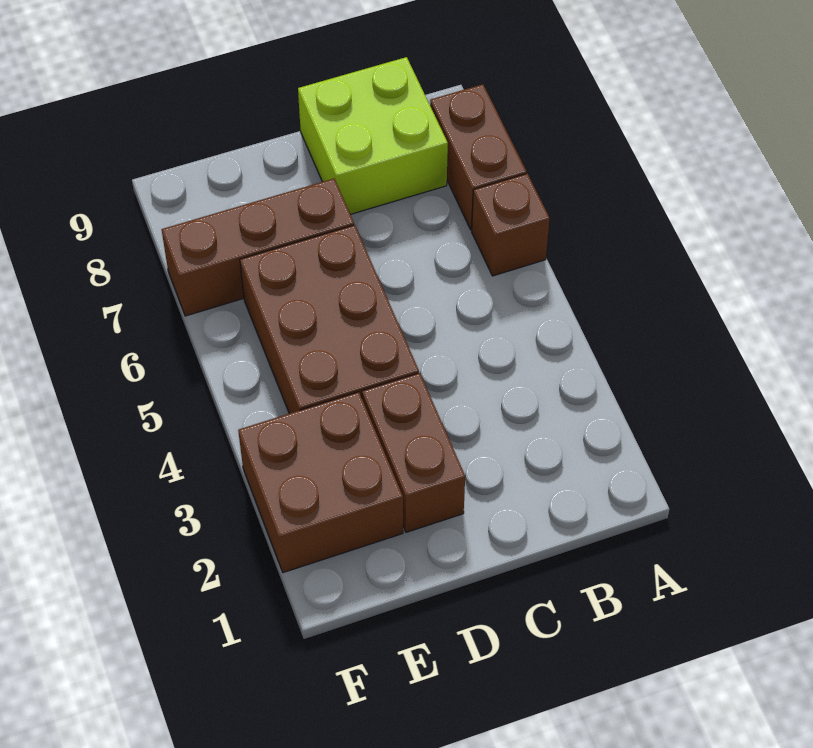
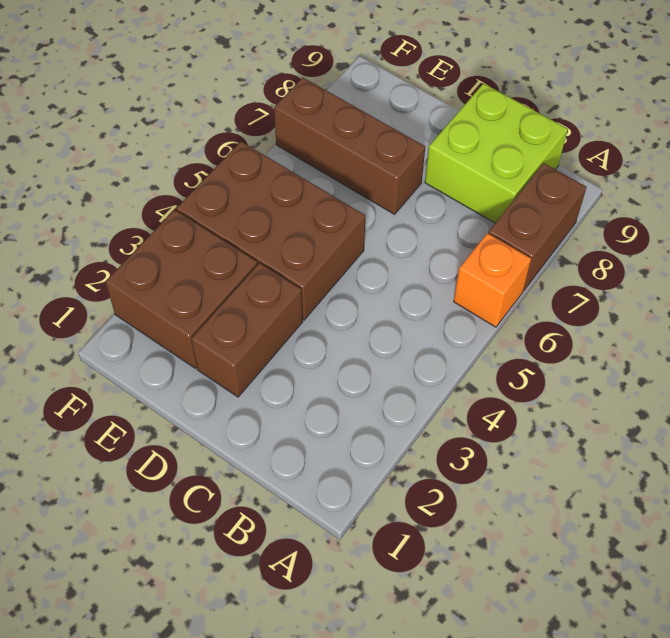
brown 1x1 brick [472,174,550,276] -> orange 1x1 brick [454,233,531,327]
brown 2x3 brick [240,225,419,414] -> brown 2x3 brick turned to [176,142,366,320]

